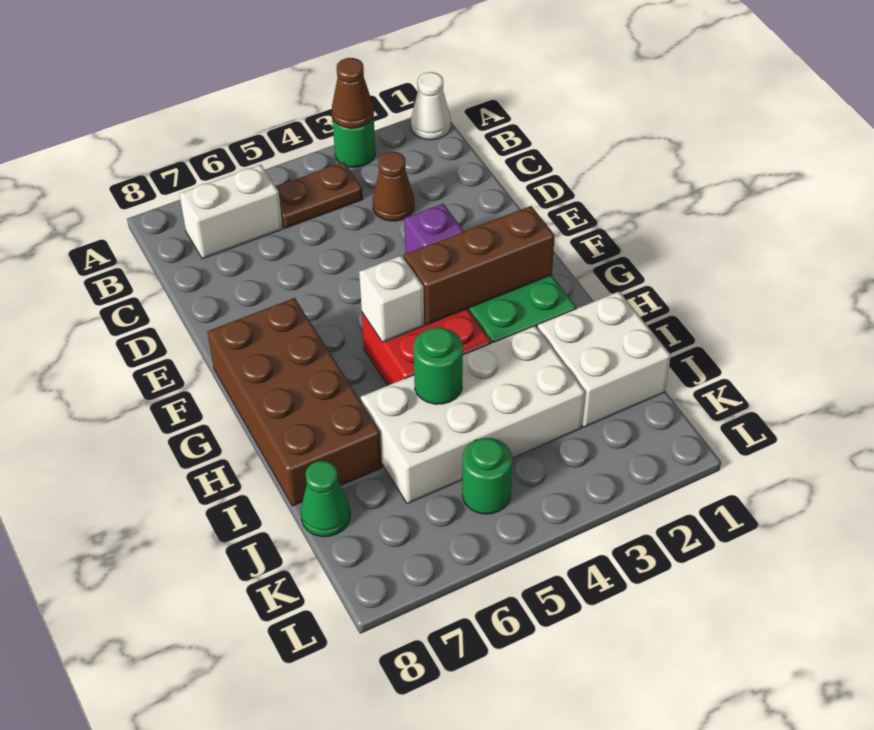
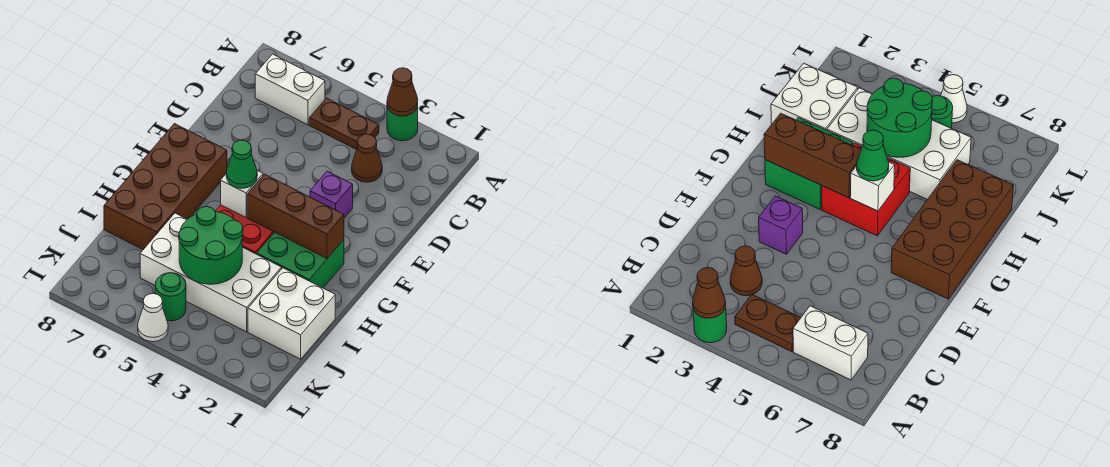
white 1x1 cone [411,72,451,140] -> white 1x1 cone moved to [138,294,168,342]
green 1x1 round brick [414,327,463,404] -> green 2x2 round brick [179,207,243,284]
green 1x1 cone [301,461,350,537] -> green 1x1 cone moved to [226,140,257,188]

